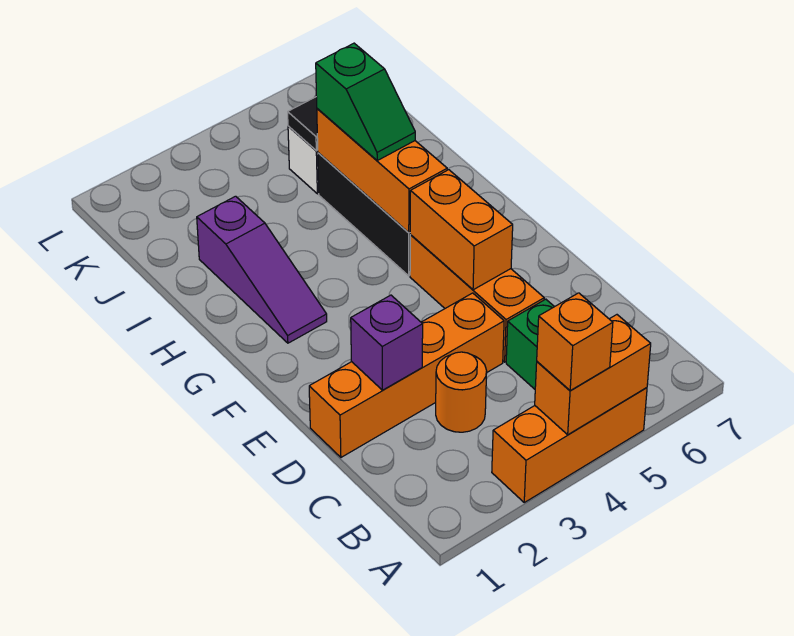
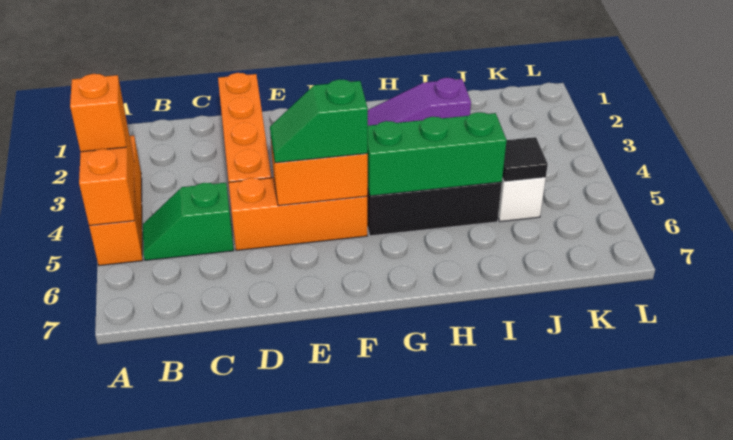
orange 1x1 round brick [436,352,487,432] -> none
purple 1x1 brick [351,295,423,390] -> none
orange 1x3 brick [317,109,447,233] -> green 1x3 brick [367,112,507,196]
green 1x2 slope [316,43,415,160] -> green 1x2 slope moved to [270,79,368,163]

